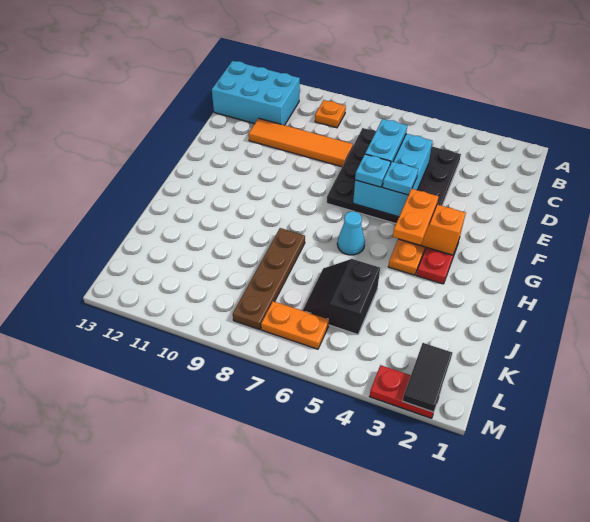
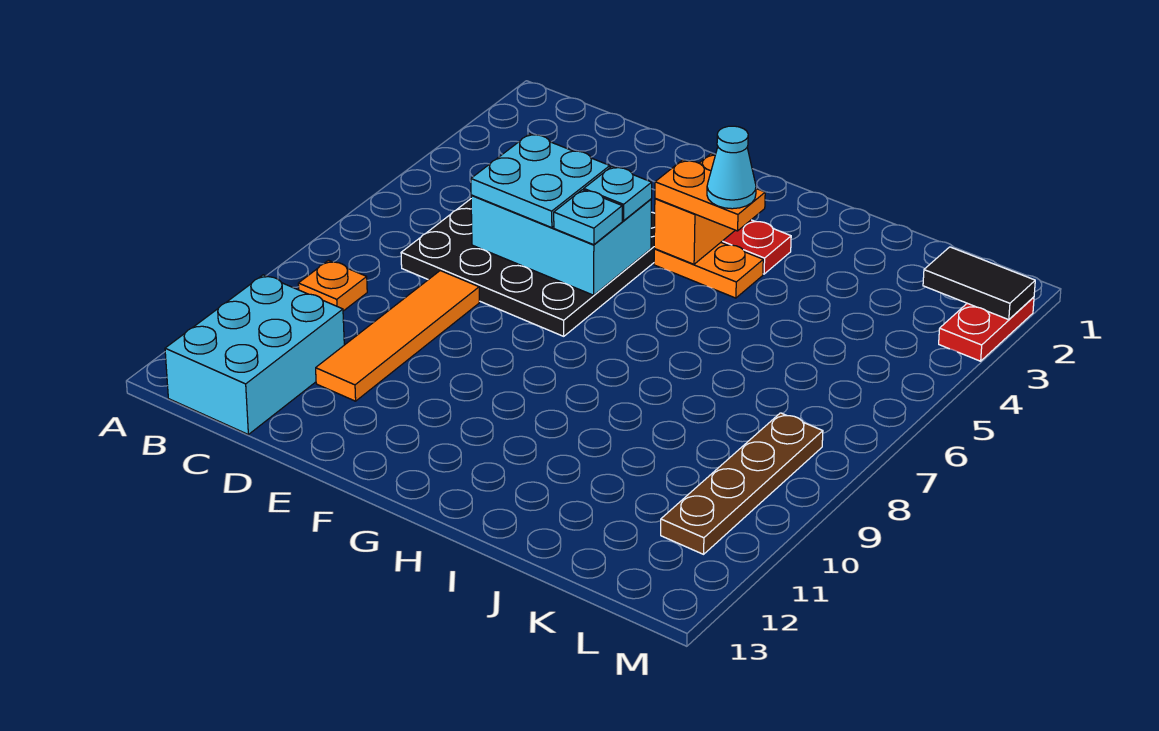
cyan 1x2 plate [365,119,407,164] -> cyan 2x2 plate [471,134,610,228]
cyan 1x1 cone [337,211,365,255] -> cyan 1x1 cone moved to [707,126,756,209]
brown 1x4 plate [233,228,305,330] -> brown 1x4 plate turned to [661,413,823,554]
black 2x2 slope [303,259,380,335] -> none
orange 1x2 plate [261,301,329,349] -> none

